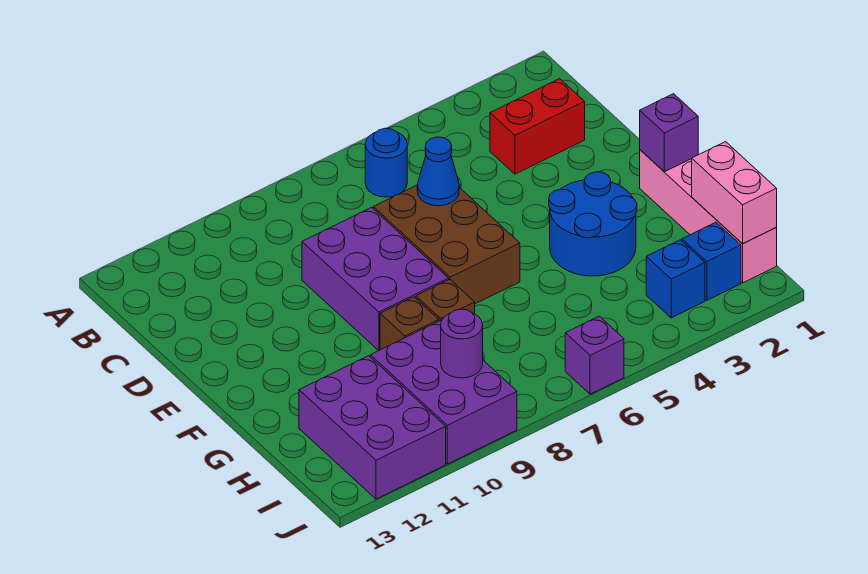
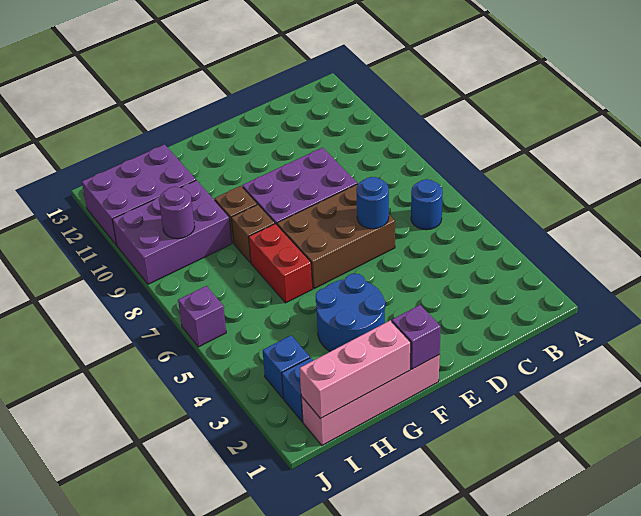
red 1x2 brick [490,79,585,174] -> red 1x2 brick moved to [249,224,312,303]
blue 1x1 cone [417,137,459,206] -> blue 1x1 round brick [356,177,389,229]
pink 1x2 brick [692,142,777,244] -> pink 1x3 brick [300,320,411,419]

